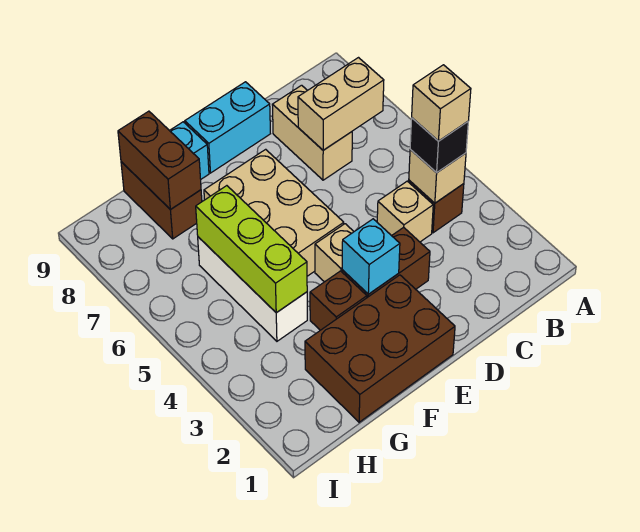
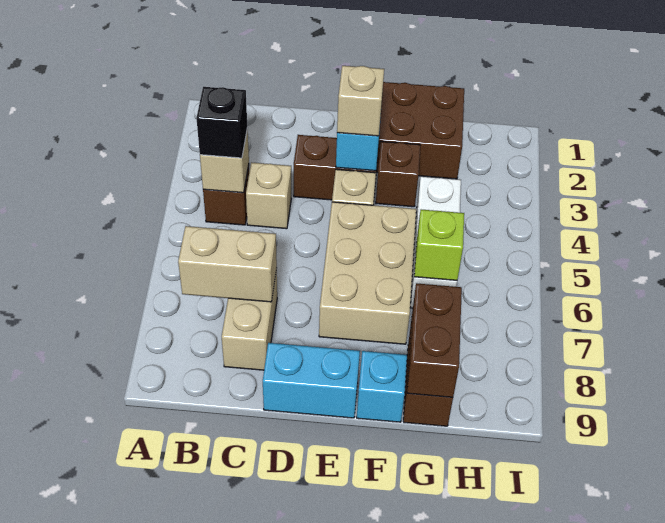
tan 1x1 brick [412,65,471,141] -> tan 1x1 brick moved to [337,66,384,136]
lime 1x3 brick [196,186,307,313] -> lime 1x1 brick [414,210,464,280]

